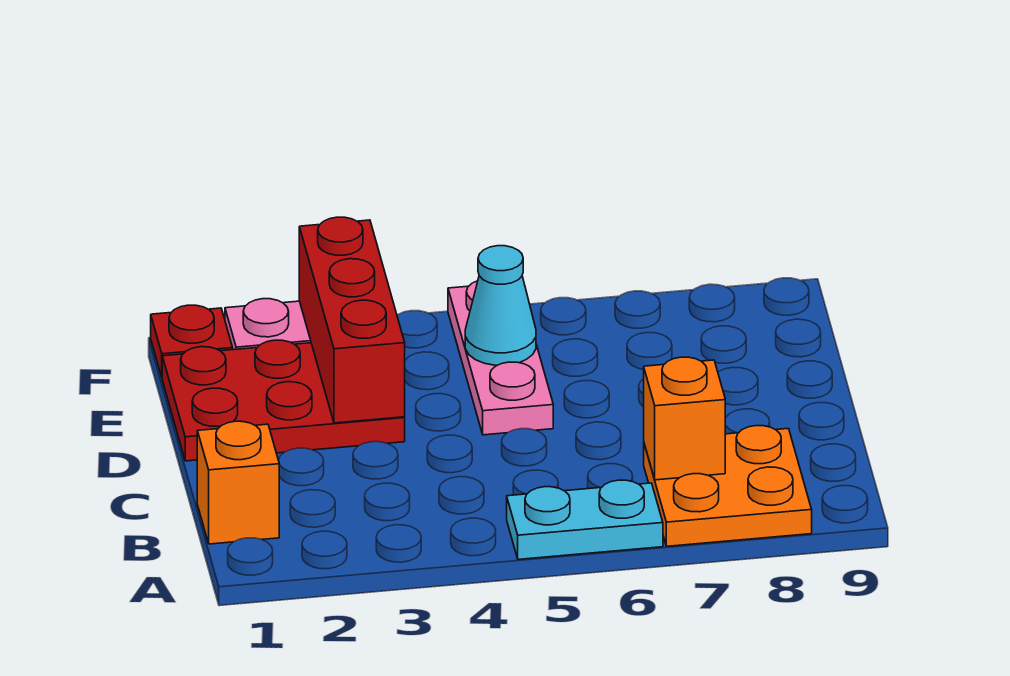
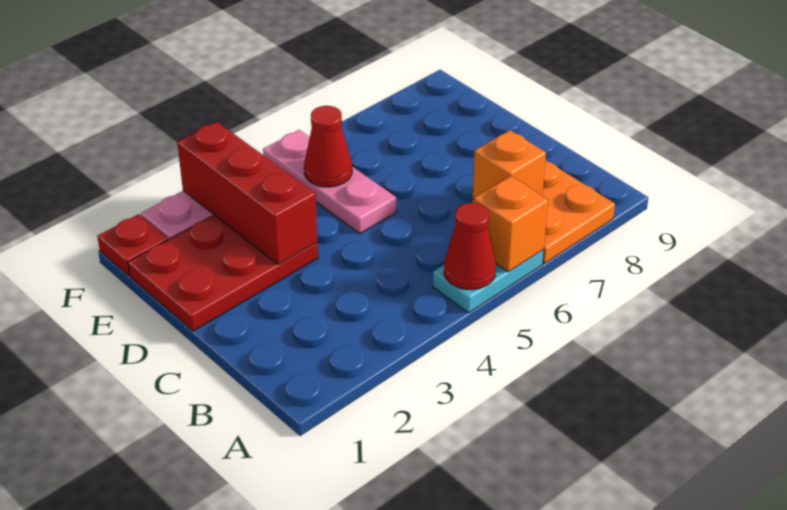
none -> red 1x1 cone [444,203,496,290]
orange 1x1 brick [197,421,279,544] -> orange 1x1 brick moved to [474,176,548,272]
cyan 1x1 cone [465,246,536,365] -> red 1x1 cone [304,106,352,187]

